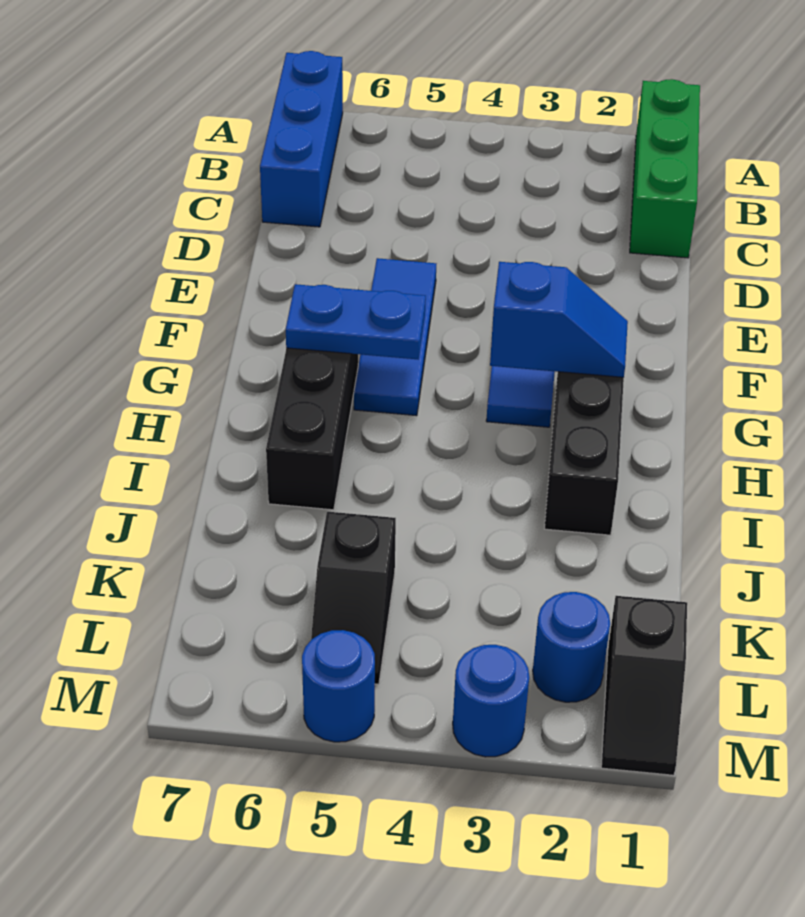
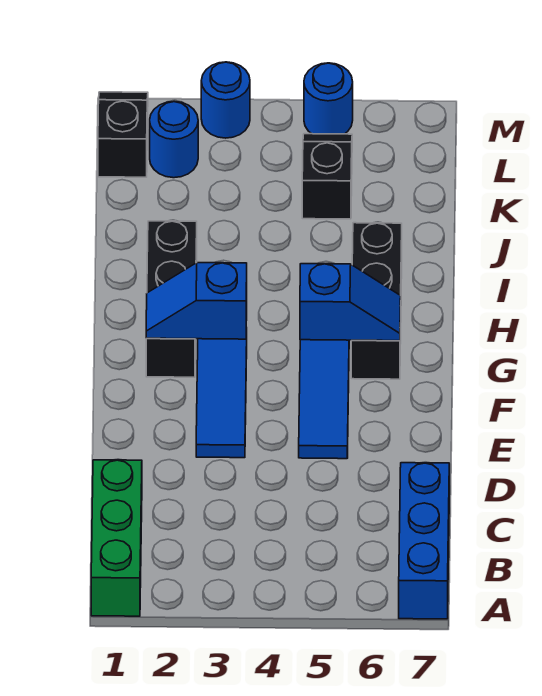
blue 1x2 plate [286,284,426,359] -> blue 1x2 slope [300,264,401,341]

